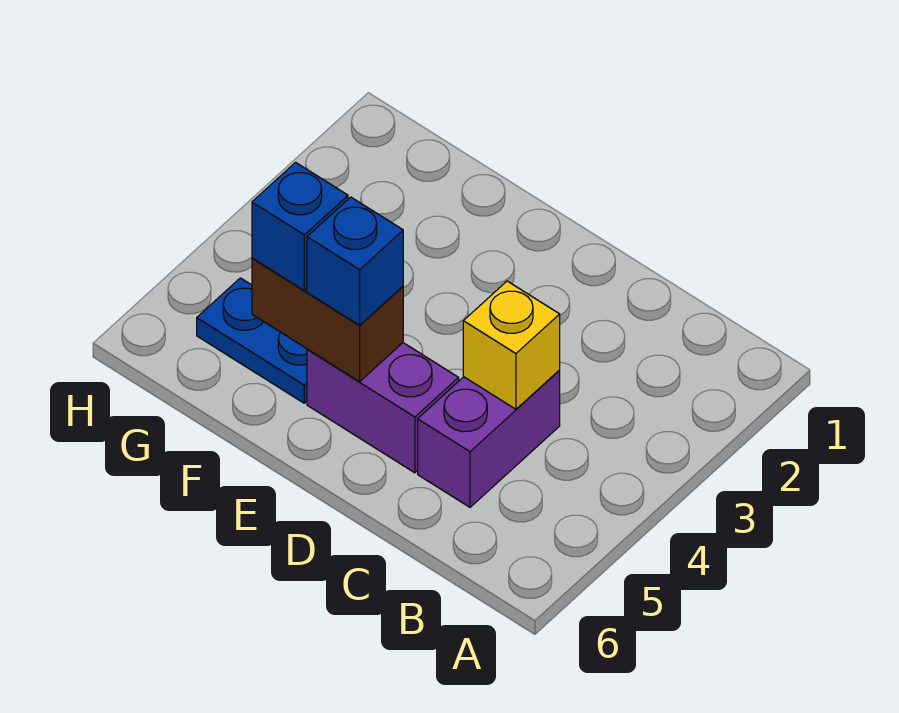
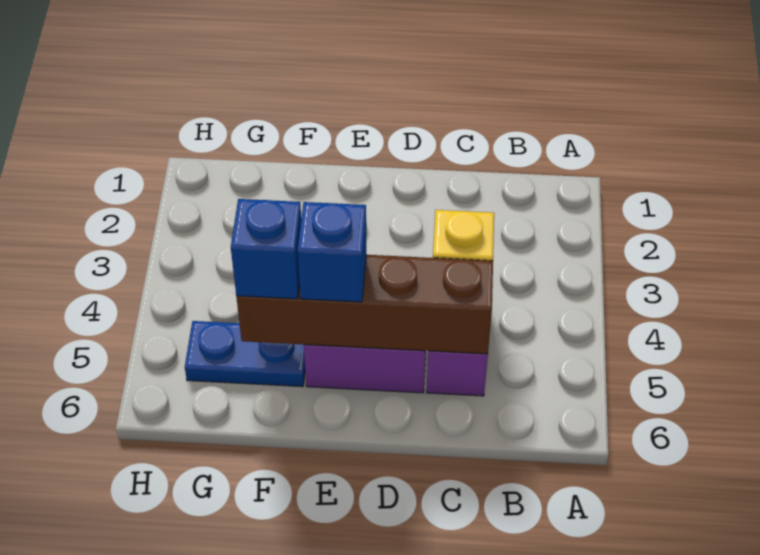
brown 1x2 brick [252,258,403,382] -> brown 1x4 brick [236,255,493,354]

